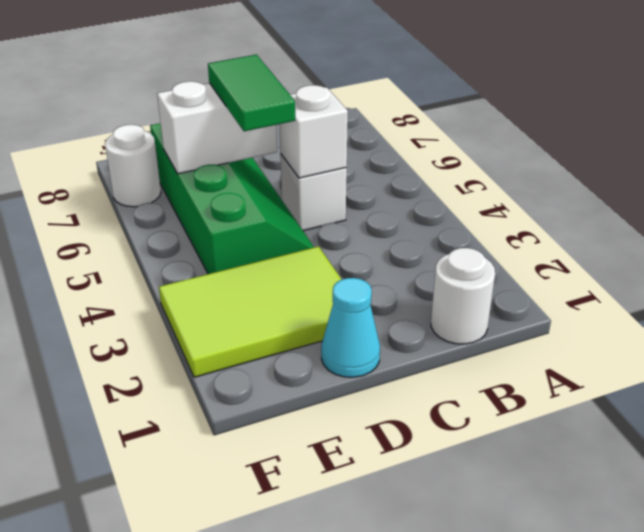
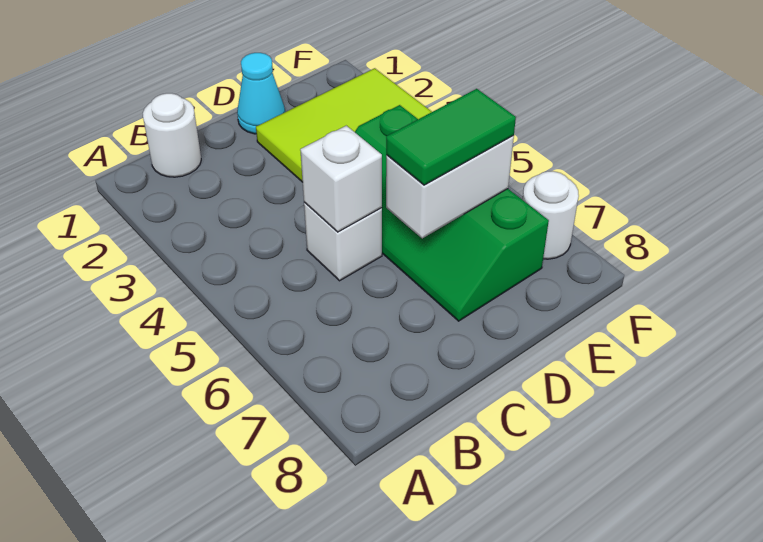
green 1x2 tile [208,55,295,131] -> green 1x2 tile turned to [386,89,516,185]

